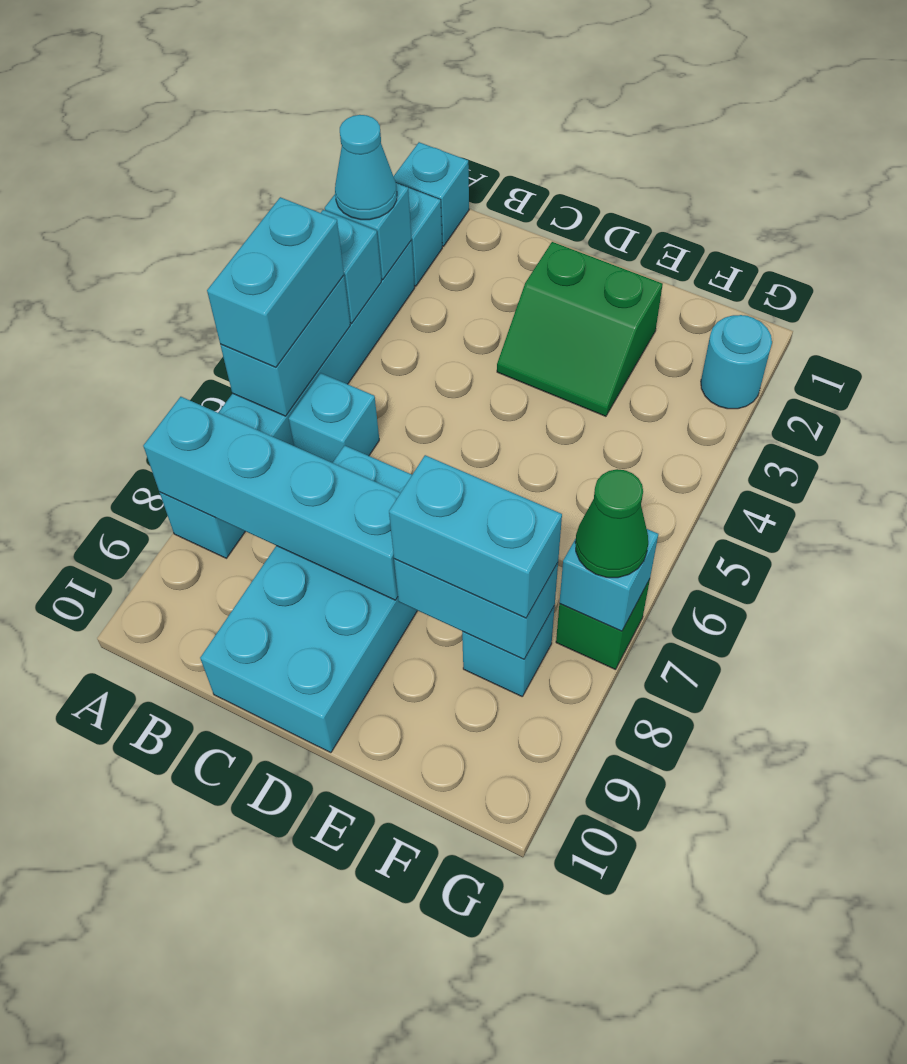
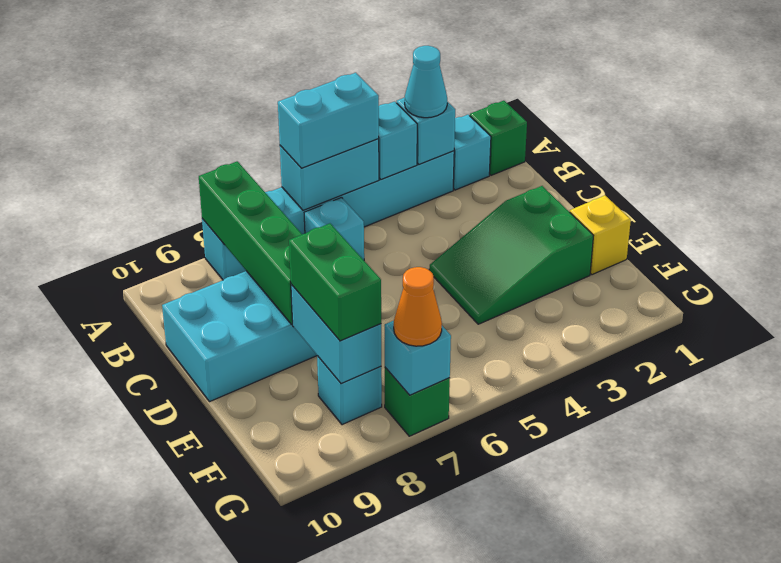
cyan 1x1 brick [393,142,469,246] -> green 1x1 brick [470,101,527,175]
cyan 1x4 brick [143,397,400,600] -> green 1x4 brick [199,161,302,324]
green 2x2 slope [497,242,663,416] -> green 2x3 slope [429,186,594,324]
none -> yellow 1x1 brick [570,195,631,275]
cyan 1x2 brick [389,455,562,618] -> green 1x2 brick [289,224,381,341]
cyan 1x1 round brick [701,315,772,409] -> none
green 1x1 cone [575,469,648,578] -> orange 1x1 cone [394,267,442,346]

